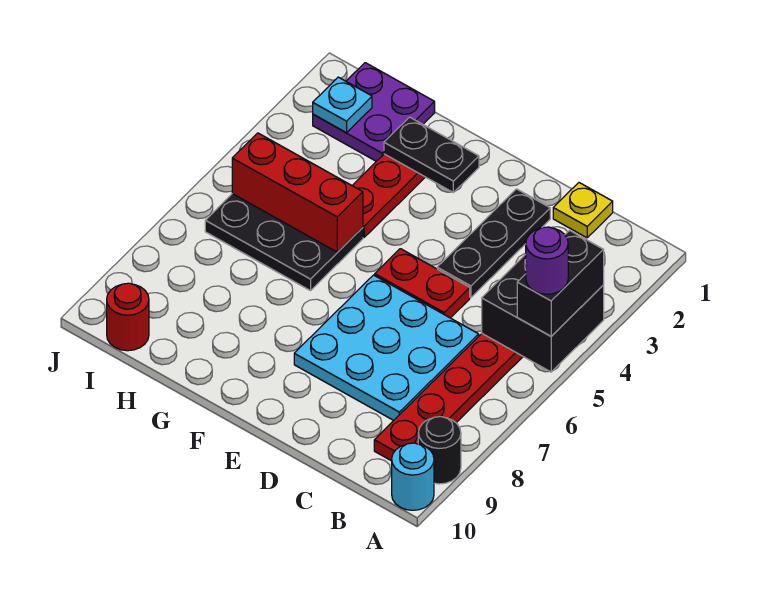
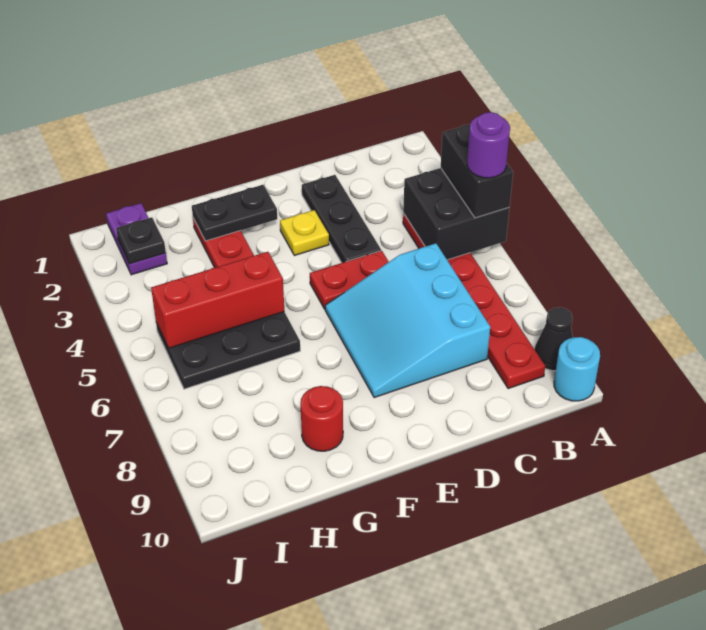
black 1x1 round brick [418,417,461,484] -> black 1x1 cone [535,307,573,371]
yellow 1x1 plate [553,183,613,238] -> yellow 1x1 plate moved to [280,210,329,256]
cyan 3x3 plate [294,275,479,420] -> cyan 3x3 slope [325,243,490,398]
purple 2x2 plate [313,63,435,161] -> purple 1x2 plate [106,203,167,275]
cyan 1x1 plate [313,77,372,133] -> black 1x1 plate [116,217,166,264]
red 1x1 round brick [107,283,149,351] -> red 1x1 round brick moved to [301,386,343,451]

